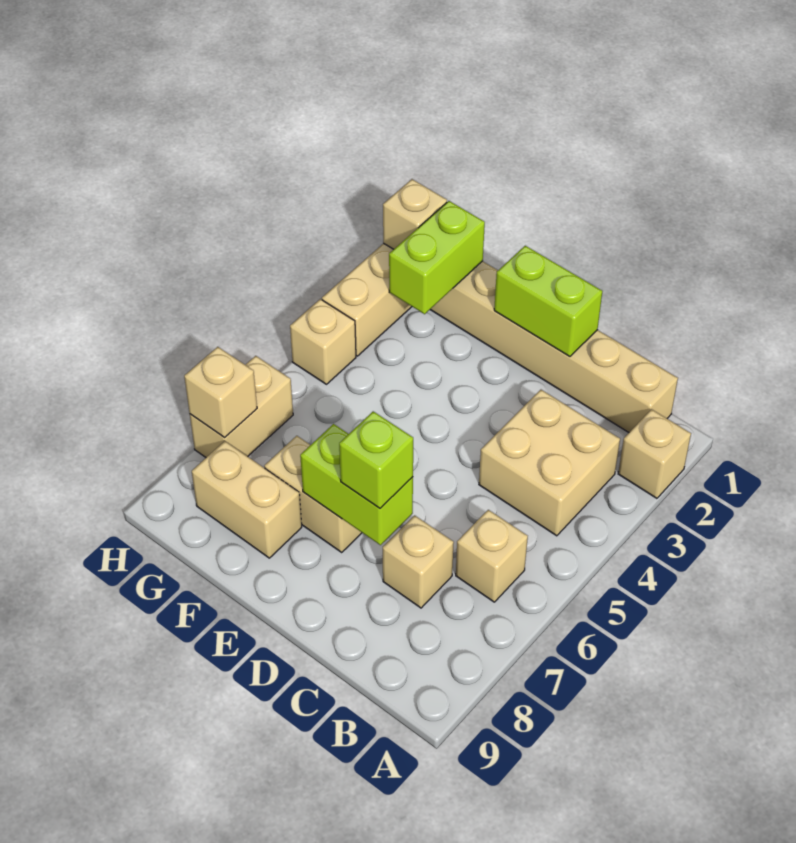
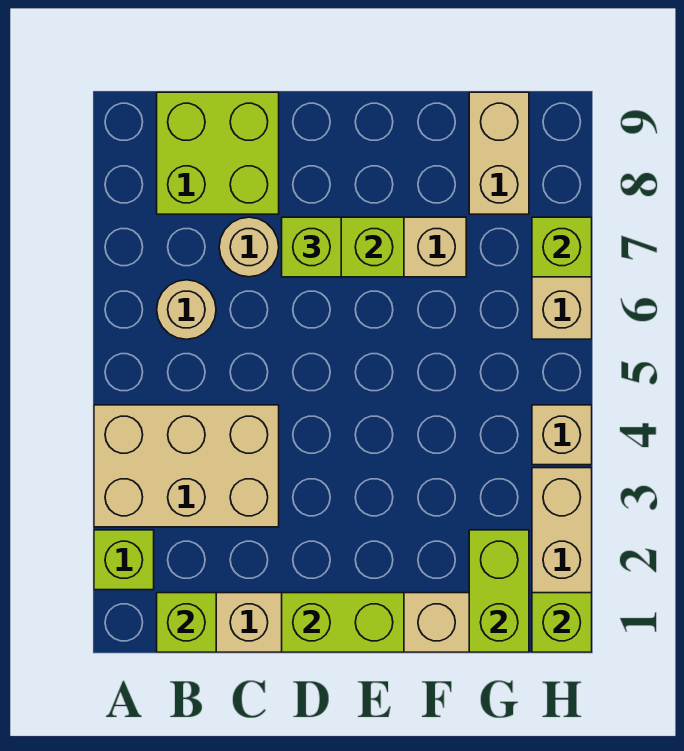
tan 1x1 brick [618,409,691,498] -> lime 1x1 brick [94,530,154,590]
none -> lime 1x1 brick [157,593,216,652]
tan 2x2 brick [479,390,620,536] -> tan 2x3 brick [94,405,279,527]
tan 1x1 brick [456,510,528,602] -> tan 1x1 round brick [157,280,216,339]
none -> lime 2x2 brick [157,92,279,214]
tan 1x1 brick [383,515,454,608] -> tan 1x1 round brick [219,217,279,277]
tan 1x2 brick [192,441,302,558] -> tan 1x2 brick turned to [469,92,529,214]
tan 1x1 brick [383,179,447,249] -> lime 1x1 brick [532,593,592,652]
tan 1x1 brick [184,347,257,438] -> lime 1x1 brick [532,217,592,277]

